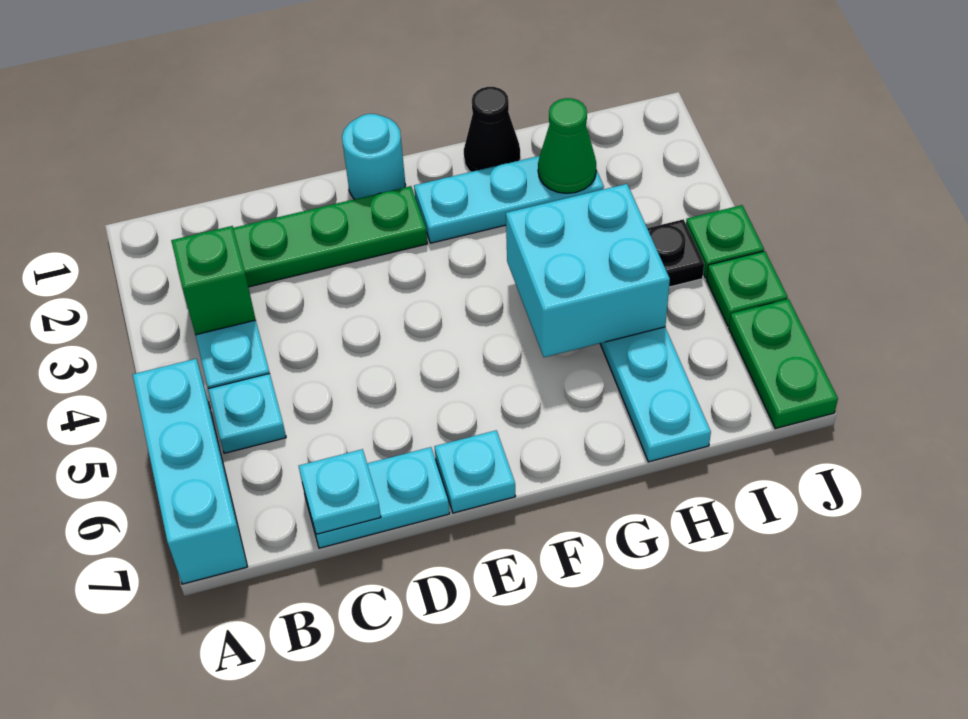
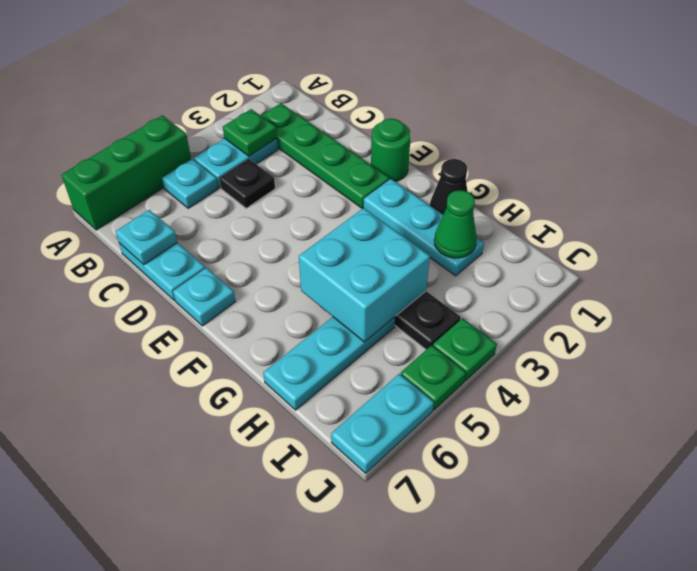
cyan 1x3 brick [133,359,247,584] -> green 1x3 brick [61,115,191,230]
green 1x1 brick [171,226,256,335] -> green 1x1 plate [223,109,277,156]
none -> black 1x1 plate [219,159,275,208]
cyan 1x1 round brick [342,114,406,199] -> green 1x1 round brick [371,119,411,182]
green 1x2 plate [729,299,838,429] -> cyan 1x2 plate [331,374,434,473]

